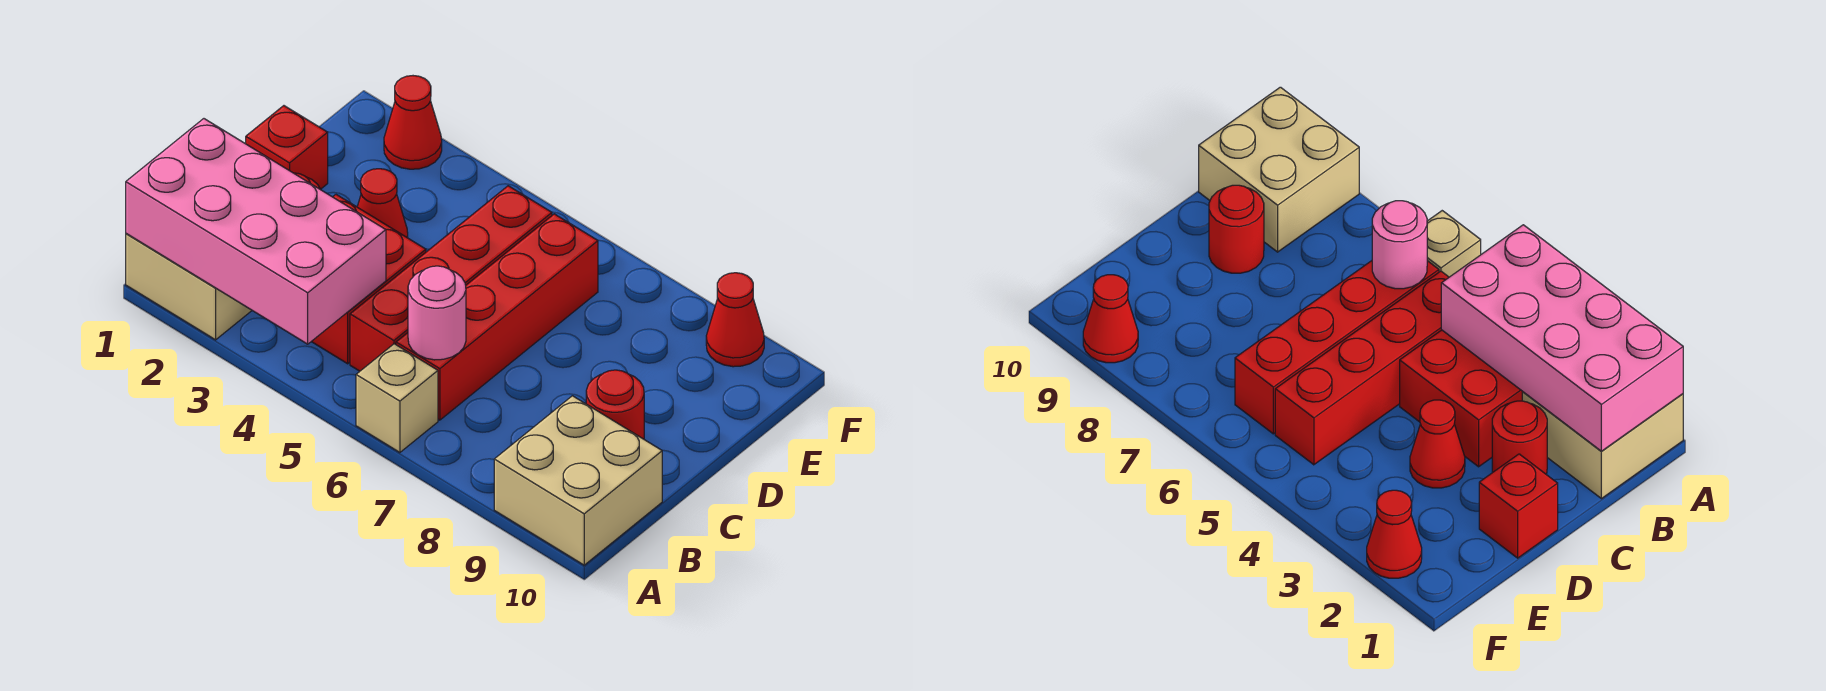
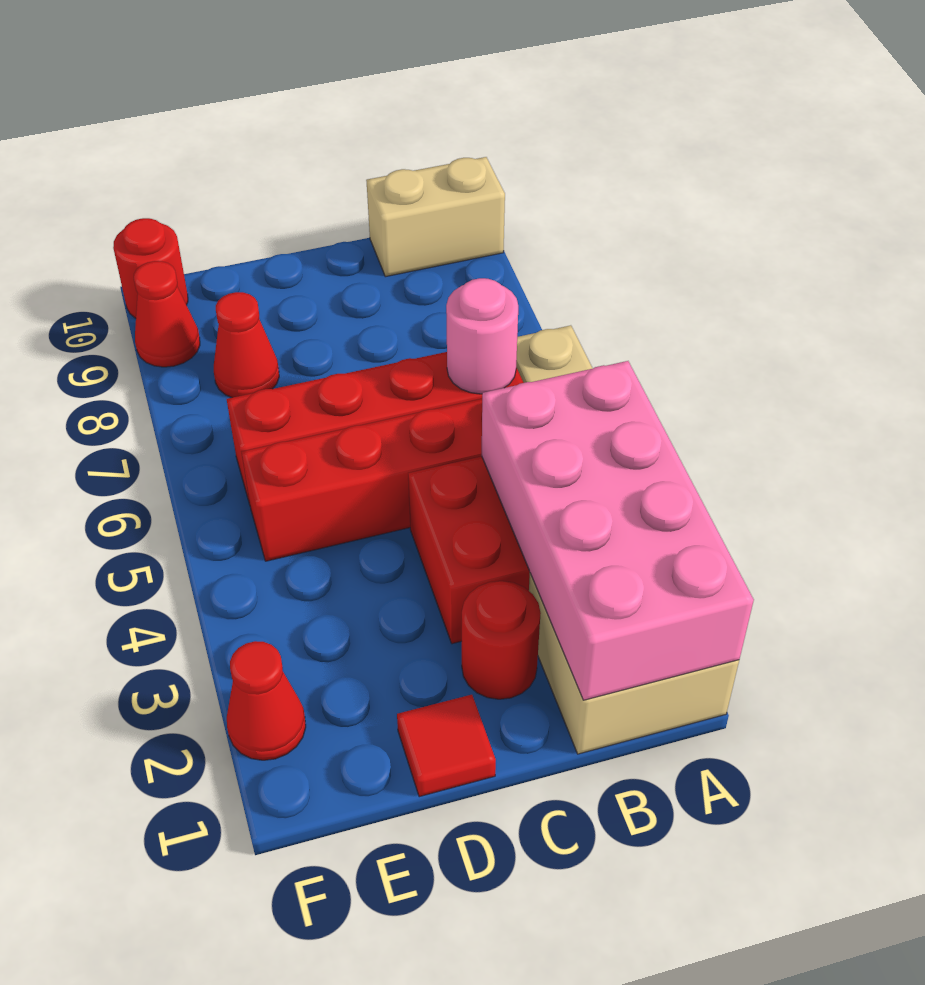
tan 2x2 brick [494,396,662,565] -> tan 1x2 brick [366,157,505,277]
red 1x1 round brick [586,370,644,439] -> red 1x1 round brick moved to [113,218,188,318]
red 1x1 brick [246,106,328,189] -> red 1x1 tile [397,695,496,797]
red 1x1 cone [357,169,408,238] -> red 1x1 cone moved to [214,292,279,398]

